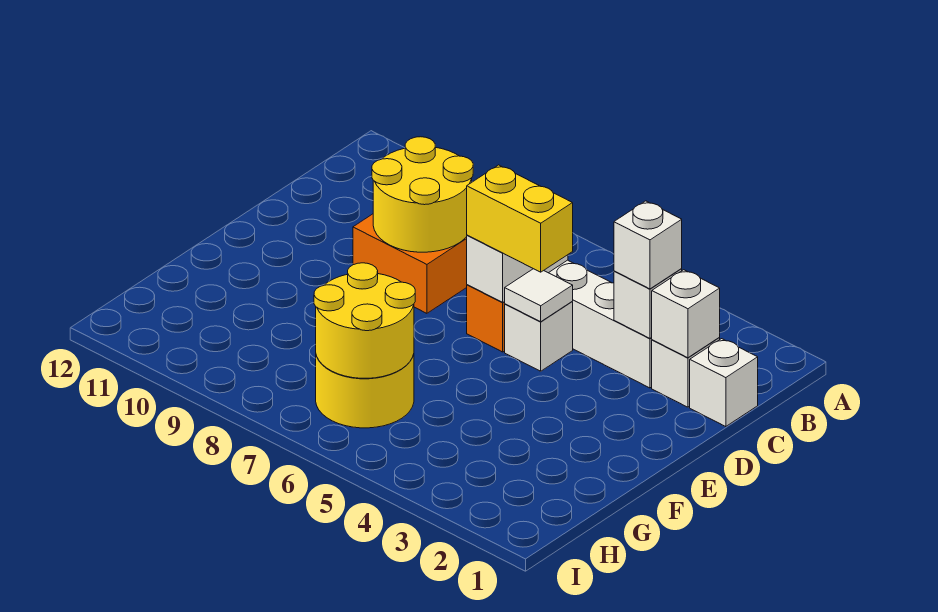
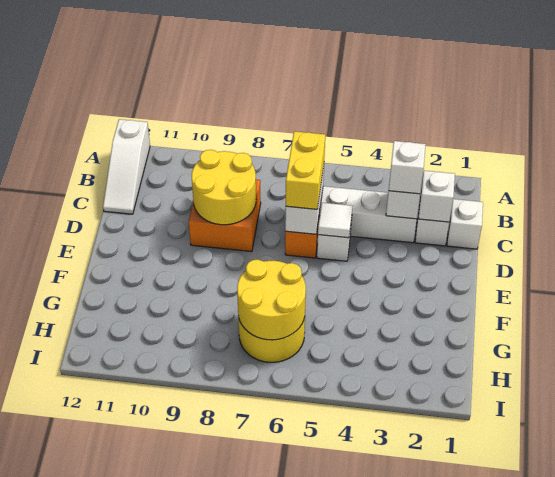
none -> white 1x3 slope [103,119,150,214]
yellow 1x2 brick [467,165,573,272] -> yellow 1x2 brick turned to [286,131,325,209]

